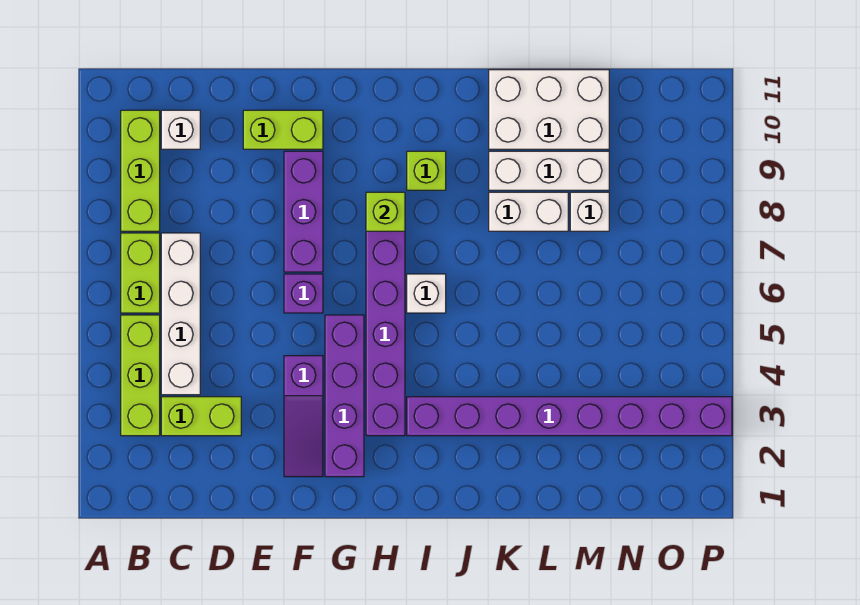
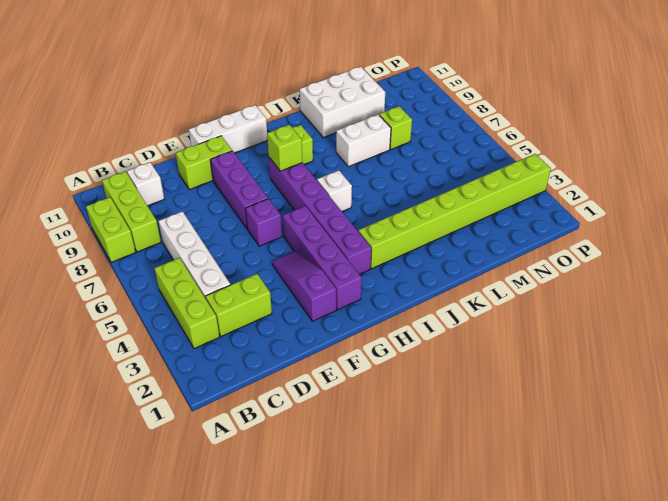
lime 1x2 brick [121,233,160,313] -> lime 1x2 brick moved to [86,197,136,262]
purple 1x3 slope [284,356,323,477] -> purple 1x3 slope turned to [272,251,336,321]
purple 1x8 brick [407,397,732,436] -> lime 1x8 brick [358,154,551,269]
white 1x3 brick [489,151,609,190] -> white 1x3 brick moved to [189,105,268,153]
white 1x1 brick [570,192,609,231] -> lime 1x1 brick [379,106,412,149]

